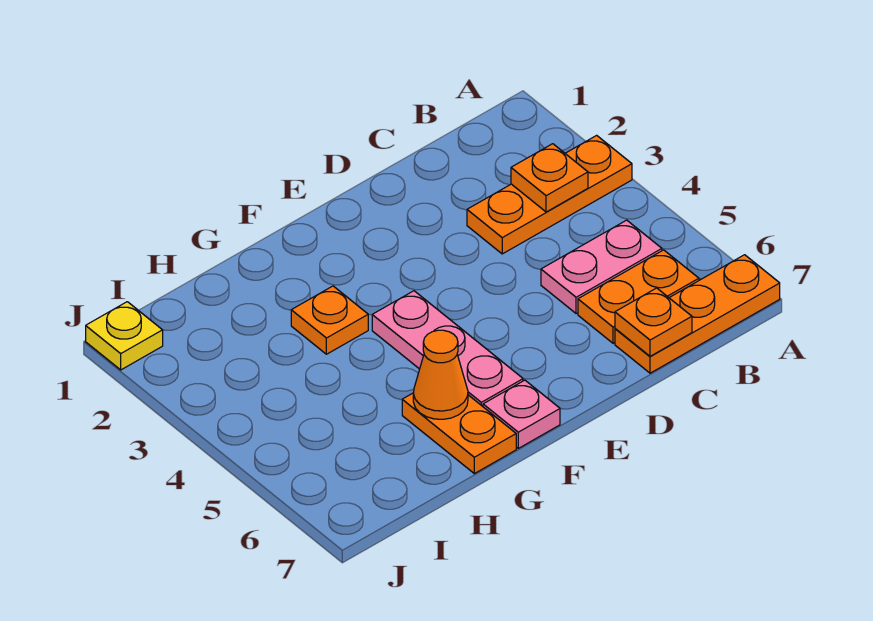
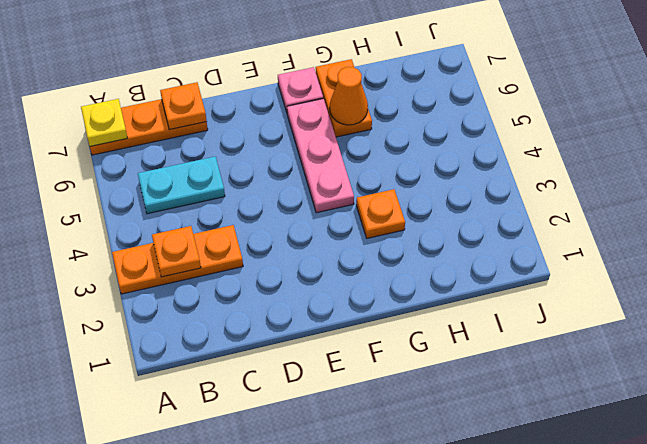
pink 1x2 plate [541,220,662,314] -> cyan 1x2 plate [138,157,225,214]
orange 1x2 plate [578,250,699,343] -> none
yellow 1x1 plate [86,302,163,370] -> yellow 1x1 plate moved to [81,99,127,146]

